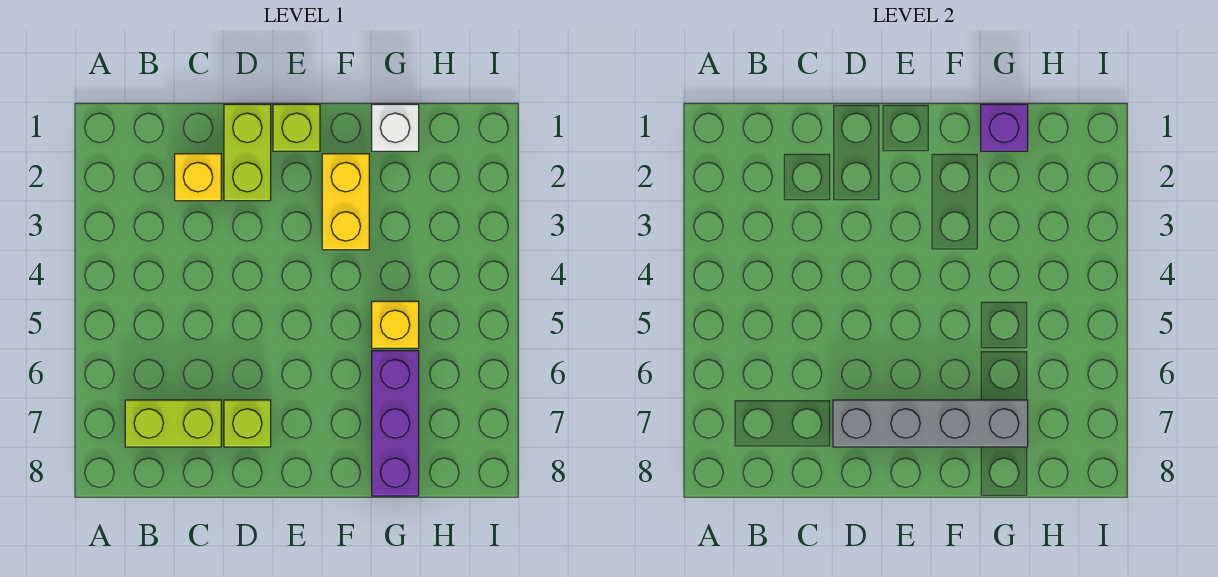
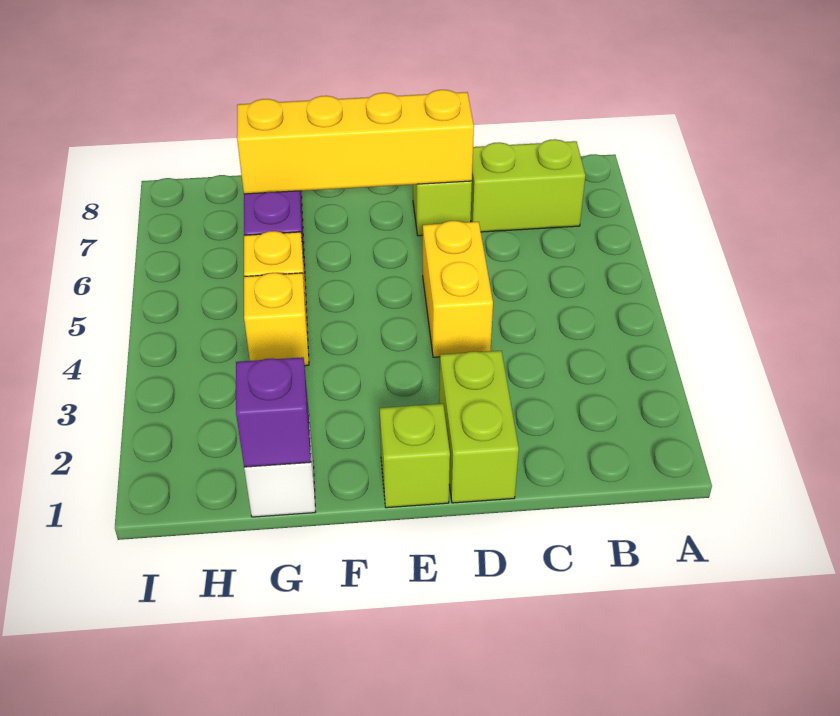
yellow 1x1 brick [175,154,221,201] -> yellow 1x1 brick moved to [244,273,309,366]
grey 1x4 brick [833,400,1028,447] -> yellow 1x4 brick [237,90,474,194]
yellow 1x2 brick [322,154,369,250] -> yellow 1x2 brick moved to [423,221,493,357]

